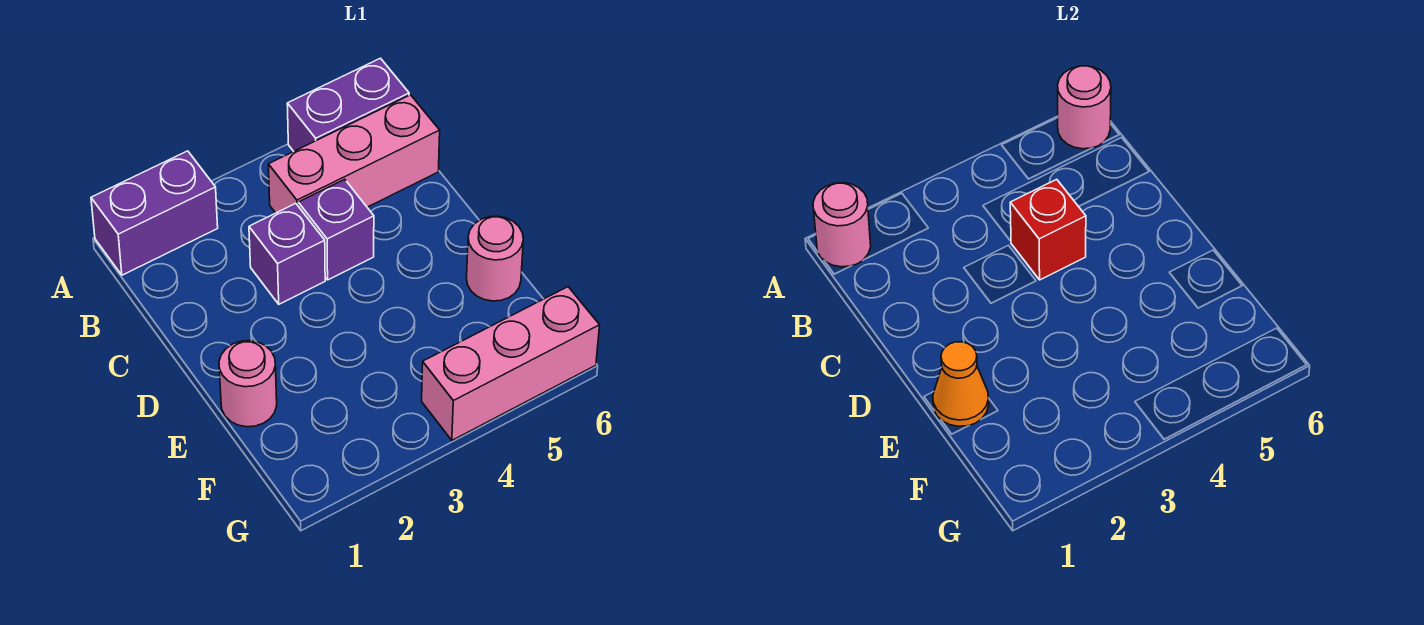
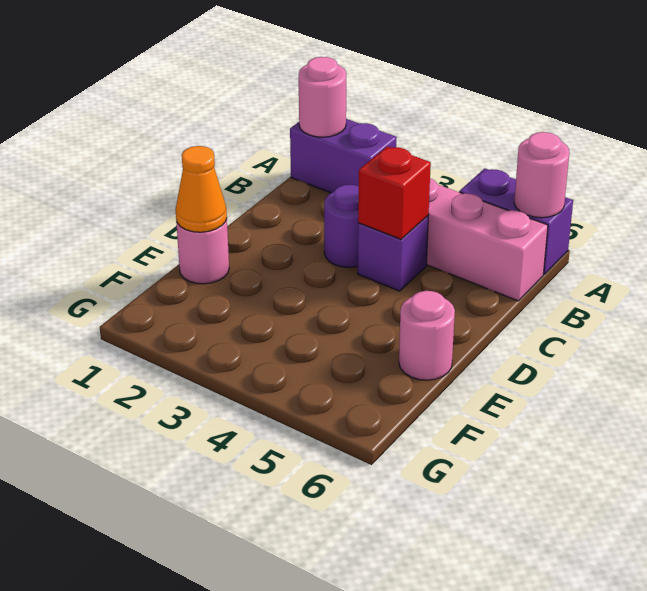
purple 1x1 brick [249,203,325,304] -> purple 1x1 round brick [324,185,359,268]
pink 1x3 brick [422,287,600,440] -> none

